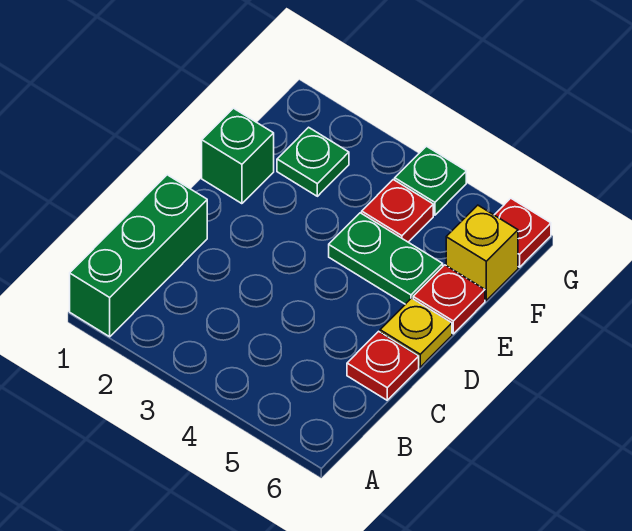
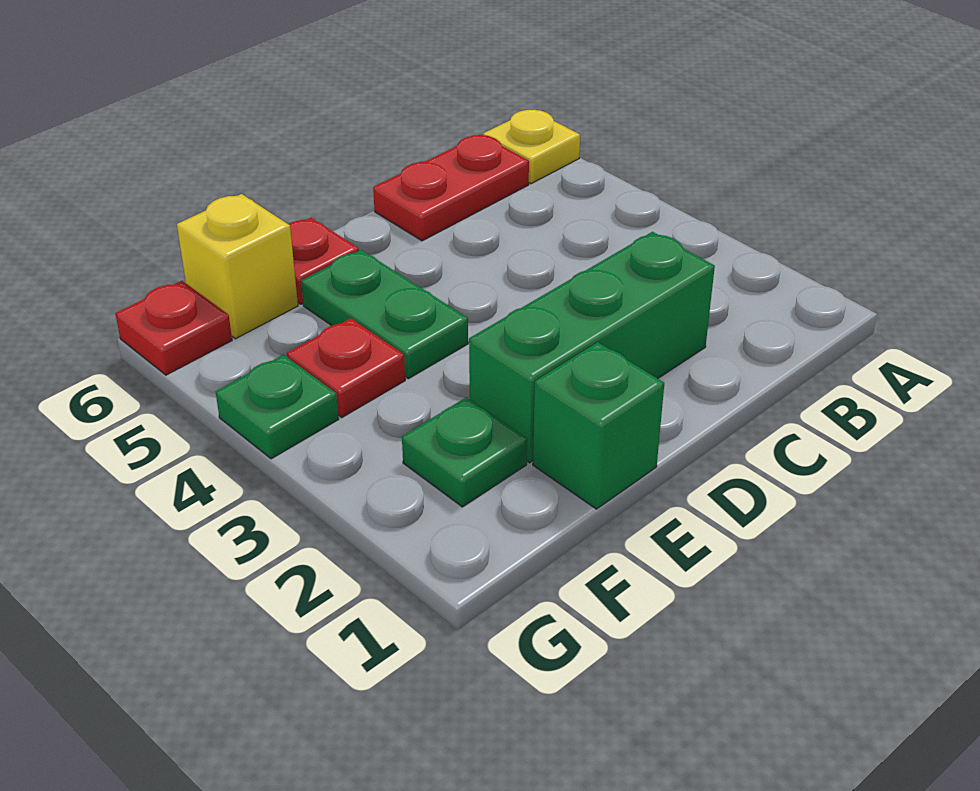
green 1x3 brick [70,175,207,337] -> green 1x3 brick moved to [469,232,715,463]
red 1x1 plate [347,331,419,400] -> red 1x2 plate [373,135,529,241]
yellow 1x1 plate [380,298,452,367] -> yellow 1x1 plate moved to [483,110,580,184]

